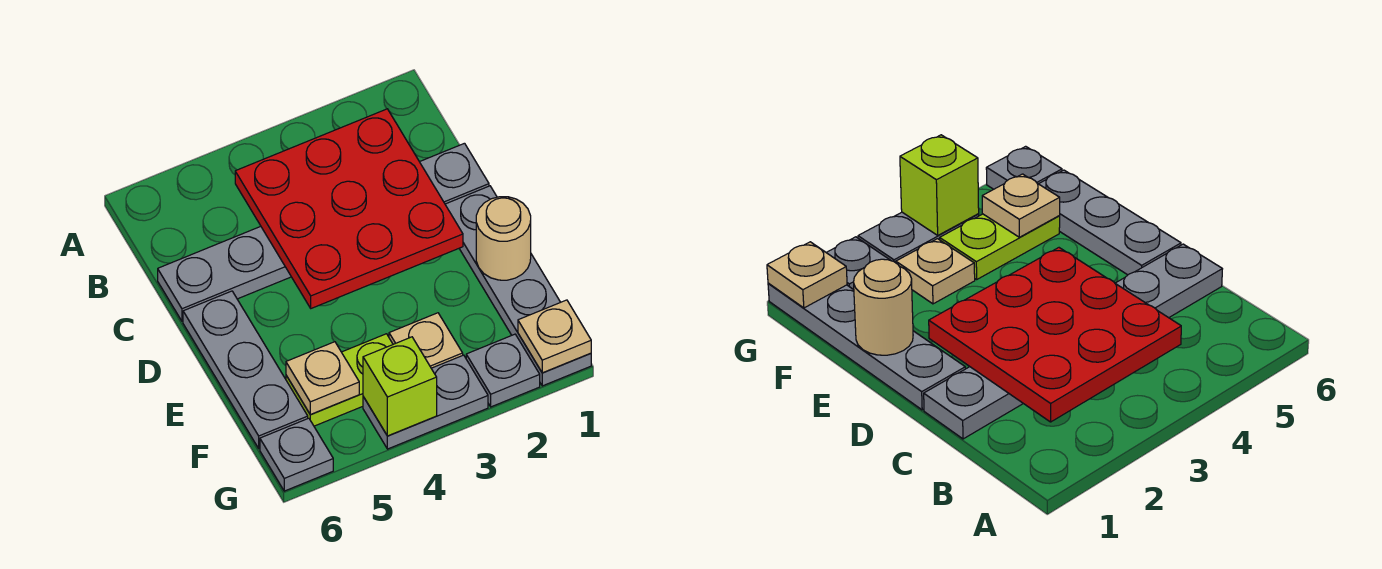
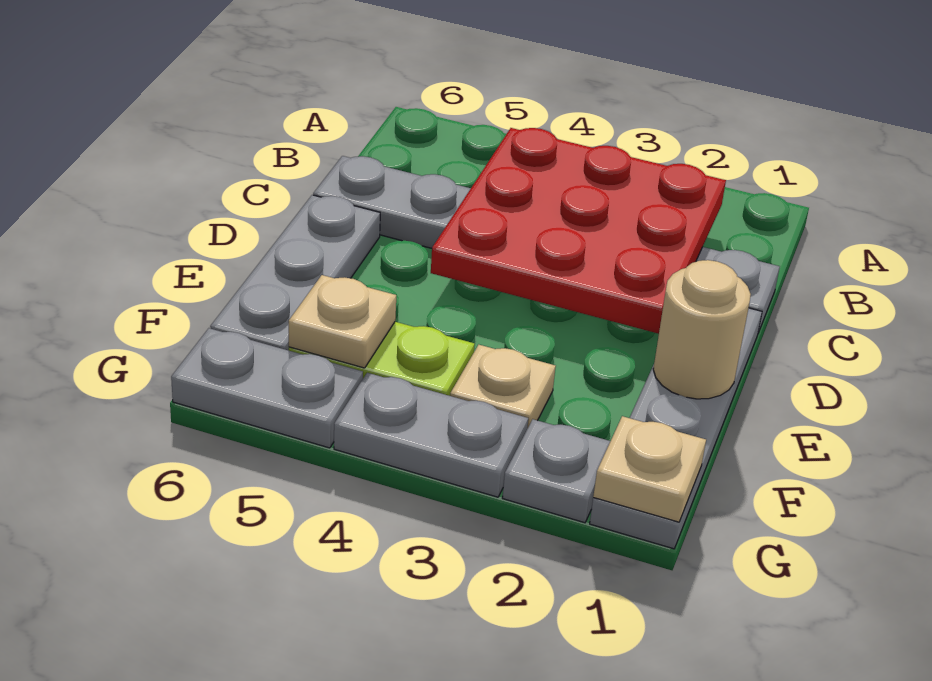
lime 1x1 brick [363,337,437,436] -> none
grey 1x1 plate [260,418,333,491] -> grey 1x2 plate [171,328,363,448]

